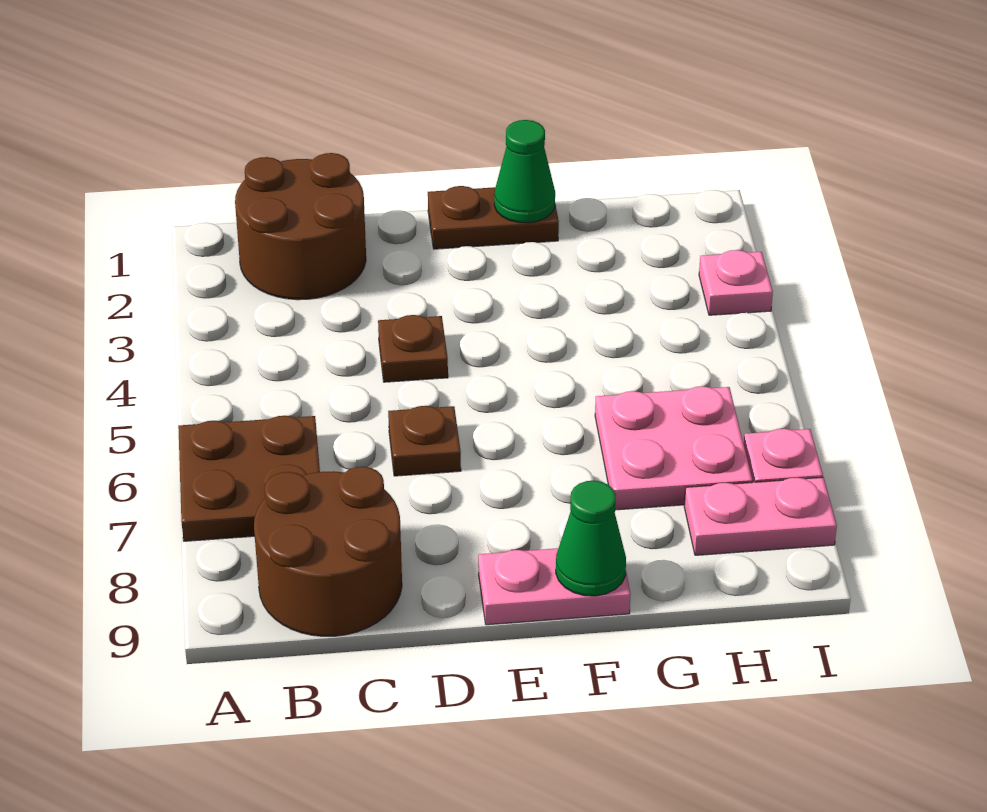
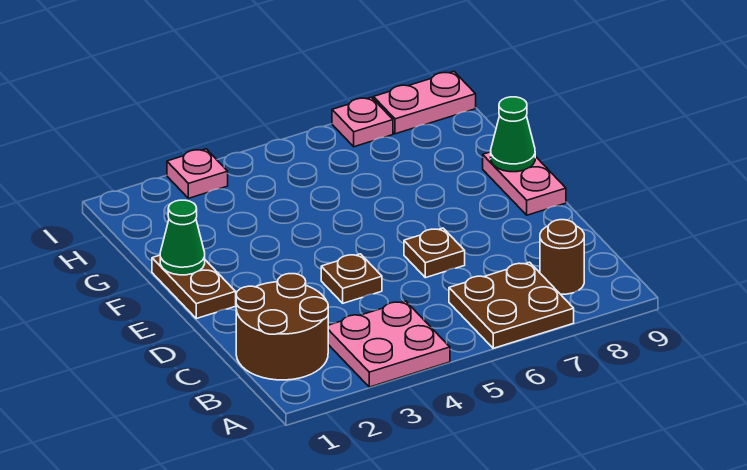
brown 2x2 round brick [254,467,402,636] -> brown 1x1 round brick [540,220,584,294]
pink 2x2 plate [595,386,753,510] -> pink 2x2 plate moved to [328,301,450,387]
pink 1x2 plate [684,477,837,555] -> pink 1x2 plate turned to [373,72,476,134]

